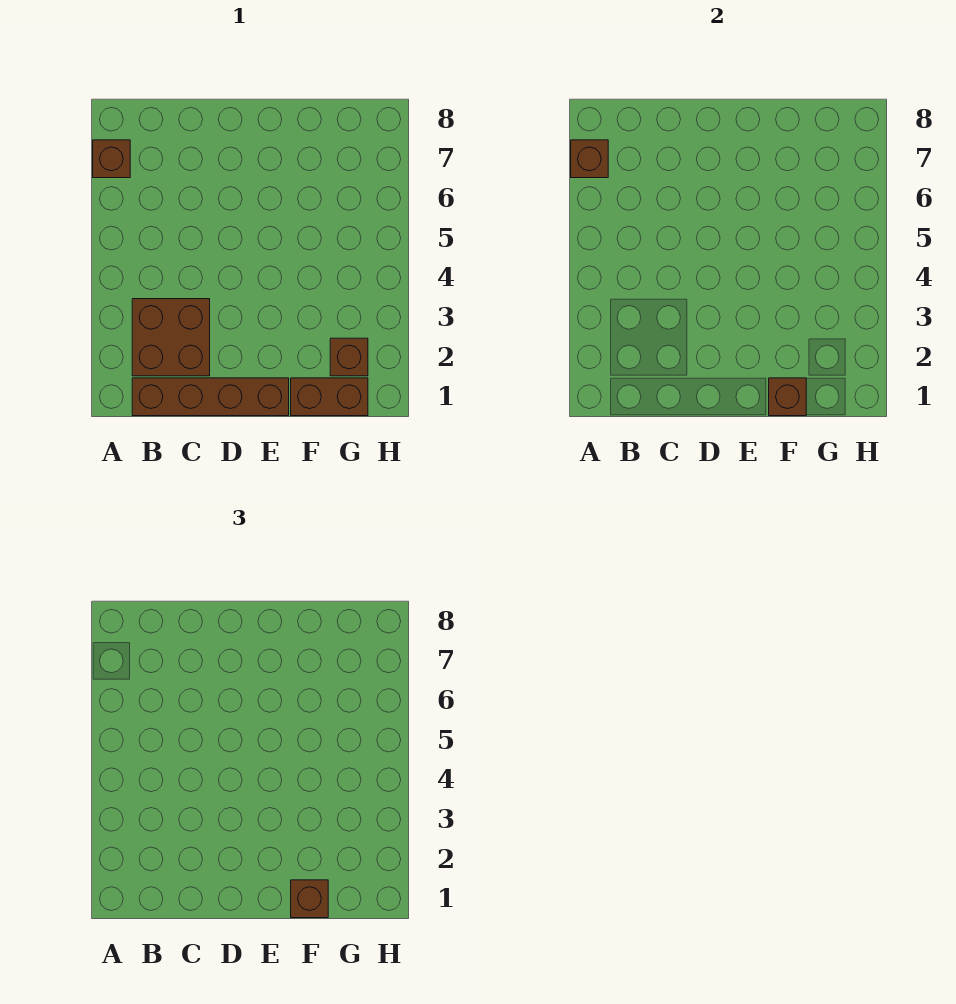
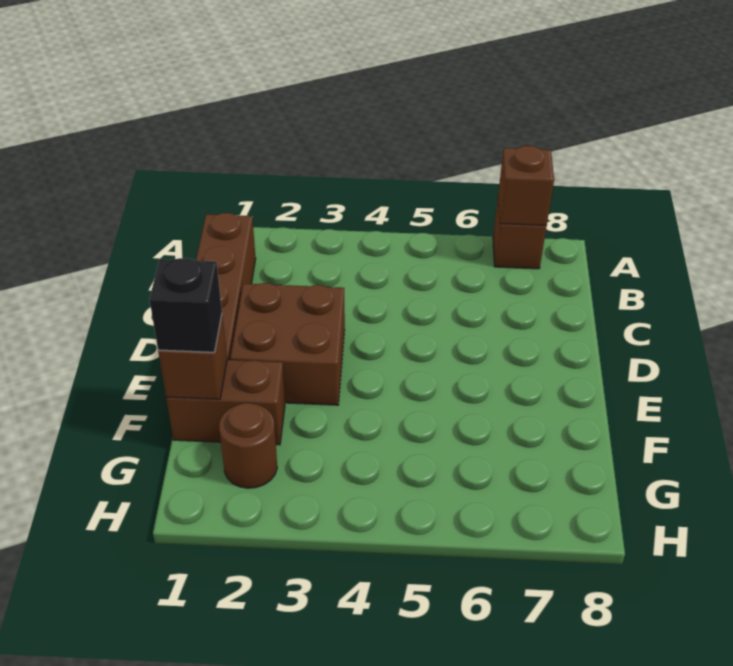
brown 2x2 brick [132,299,210,376] -> brown 2x2 brick moved to [230,283,345,405]
brown 1x2 brick [291,378,368,416] -> brown 1x2 brick turned to [166,360,285,445]
brown 1x1 brick [291,880,328,918] -> black 1x1 brick [149,258,222,352]
brown 1x1 brick [330,338,368,376] -> brown 1x1 round brick [219,403,277,488]

